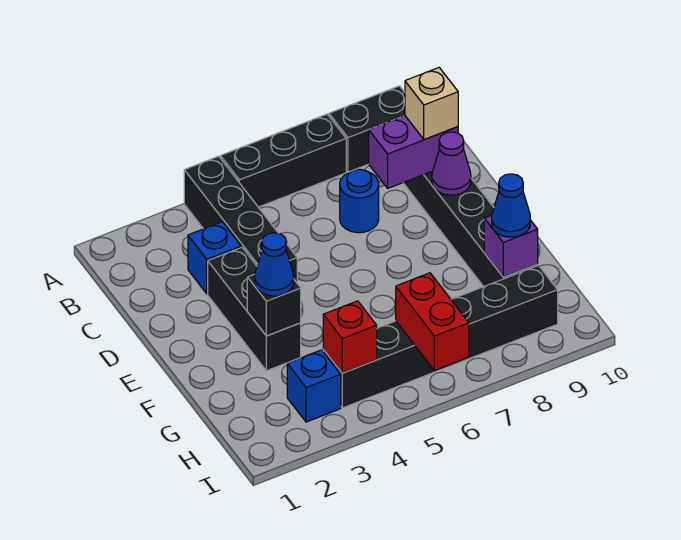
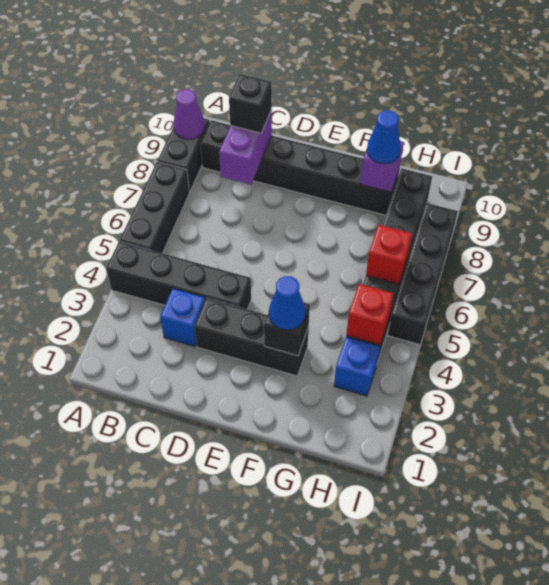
blue 1x1 round brick [340,169,379,233] -> none
tan 1x1 brick [405,68,458,140] -> black 1x1 brick [229,74,272,133]
purple 1x1 cone [432,132,471,195] -> purple 1x1 cone moved to [173,89,205,140]
red 1x2 brick [396,273,469,371] -> red 1x1 brick [366,225,412,284]
none -> black 1x4 brick [388,203,458,345]

